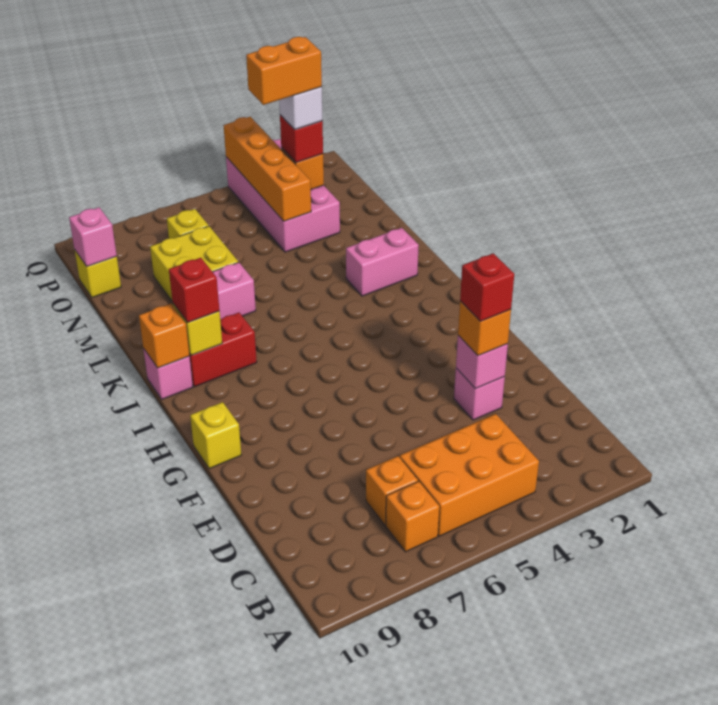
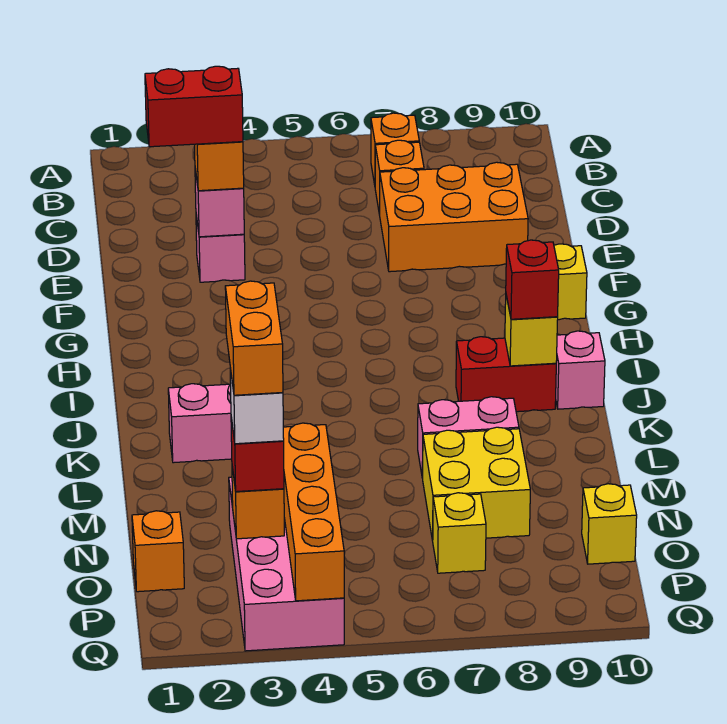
orange 2x3 brick [400,414,539,536] -> orange 2x3 brick moved to [380,162,528,272]
red 1x1 brick [460,253,514,321] -> red 1x2 brick [145,66,243,147]
orange 1x1 brick [139,304,189,368] -> orange 1x1 brick moved to [132,511,184,592]
orange 1x2 brick [246,37,322,105] -> orange 1x2 brick turned to [225,281,283,395]
pink 1x1 brick [69,207,117,266] -> none

